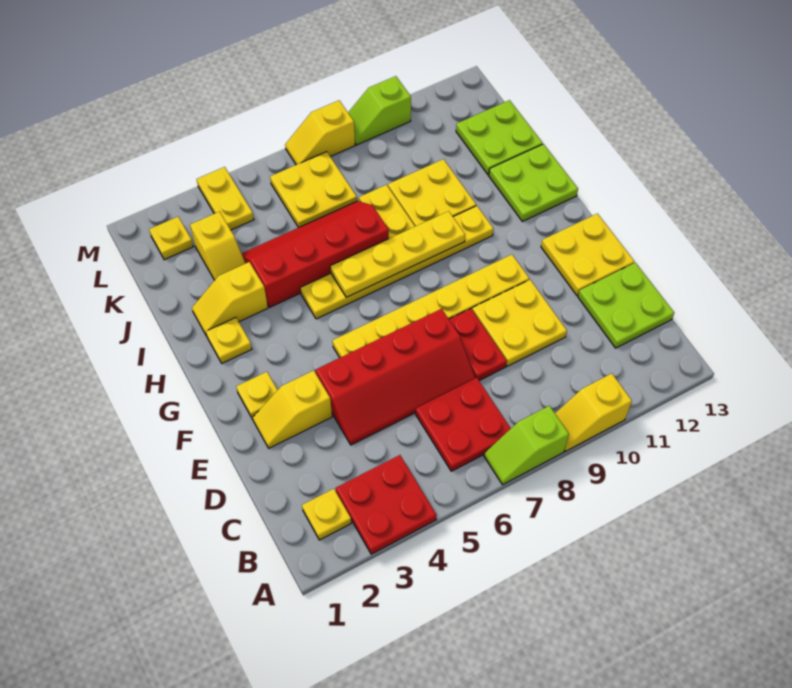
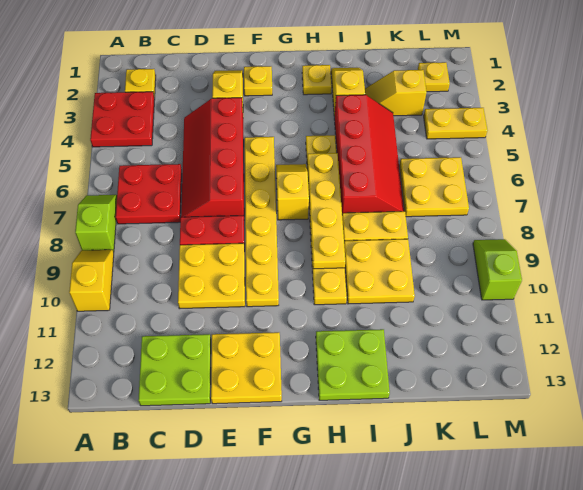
lime 2x2 plate [456,100,543,175] -> none
yellow 1x2 slope [285,100,355,165] -> yellow 1x2 slope moved to [276,164,309,220]

